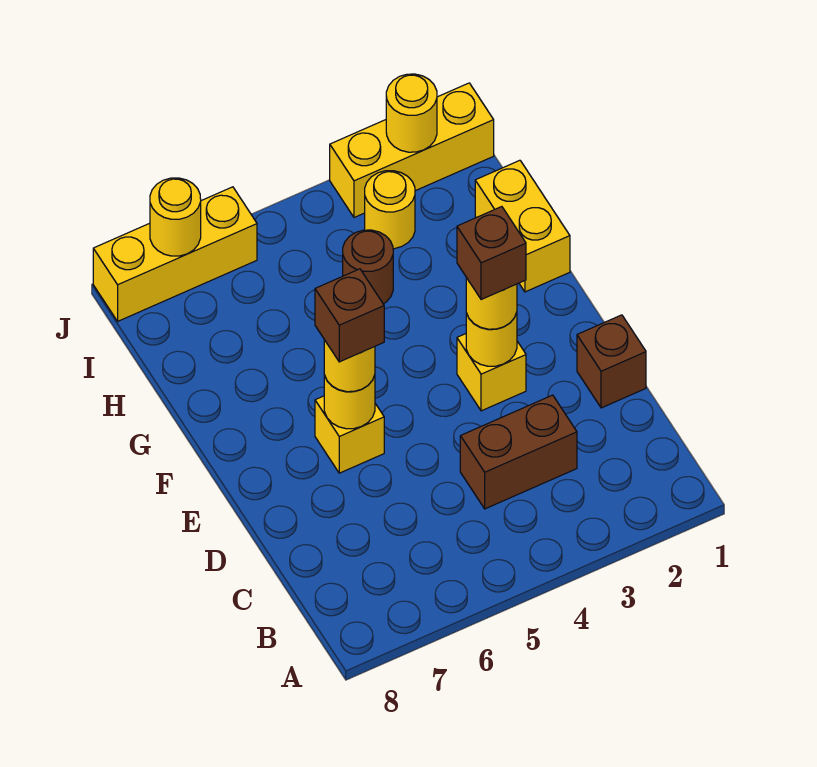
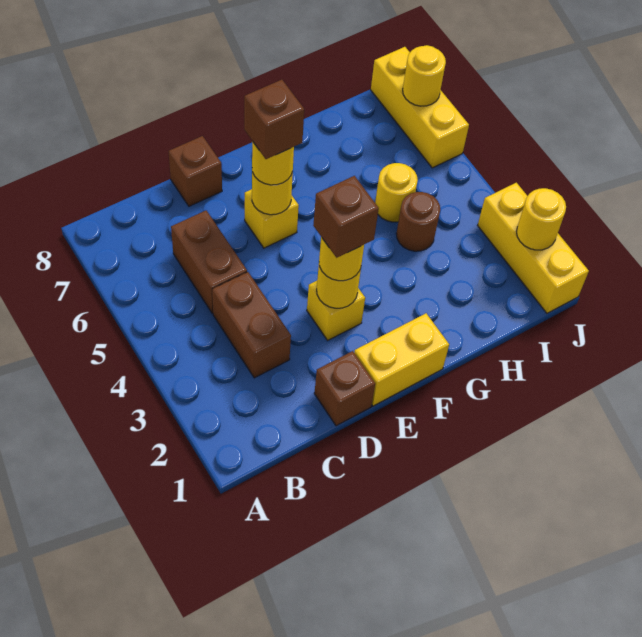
none -> brown 1x2 brick [171,211,247,313]
none -> brown 1x1 brick [168,136,222,206]
yellow 1x2 brick [475,160,570,292] -> yellow 1x2 brick moved to [354,313,449,406]
yellow 1x1 round brick [365,171,415,249] -> yellow 1x1 round brick moved to [375,163,418,222]

